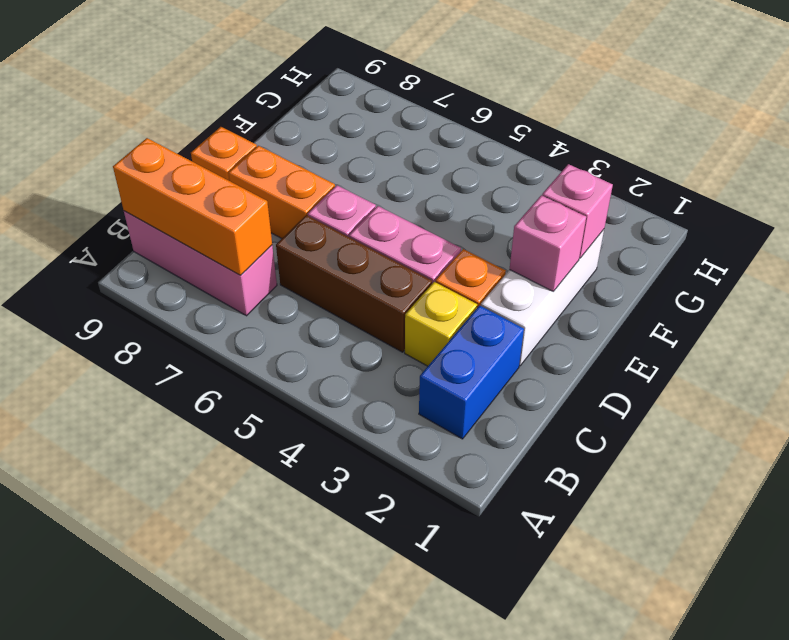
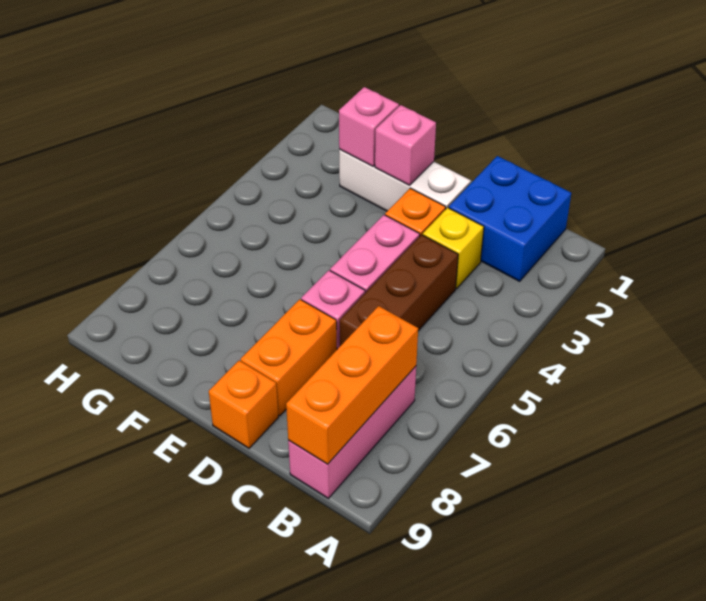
blue 1x2 brick [419,305,524,439] -> blue 2x2 brick [449,156,571,281]

